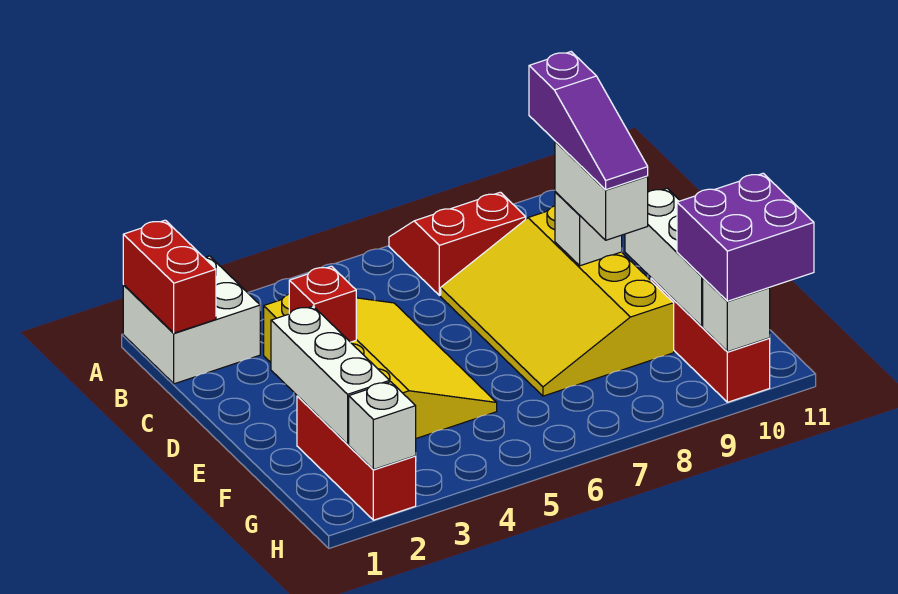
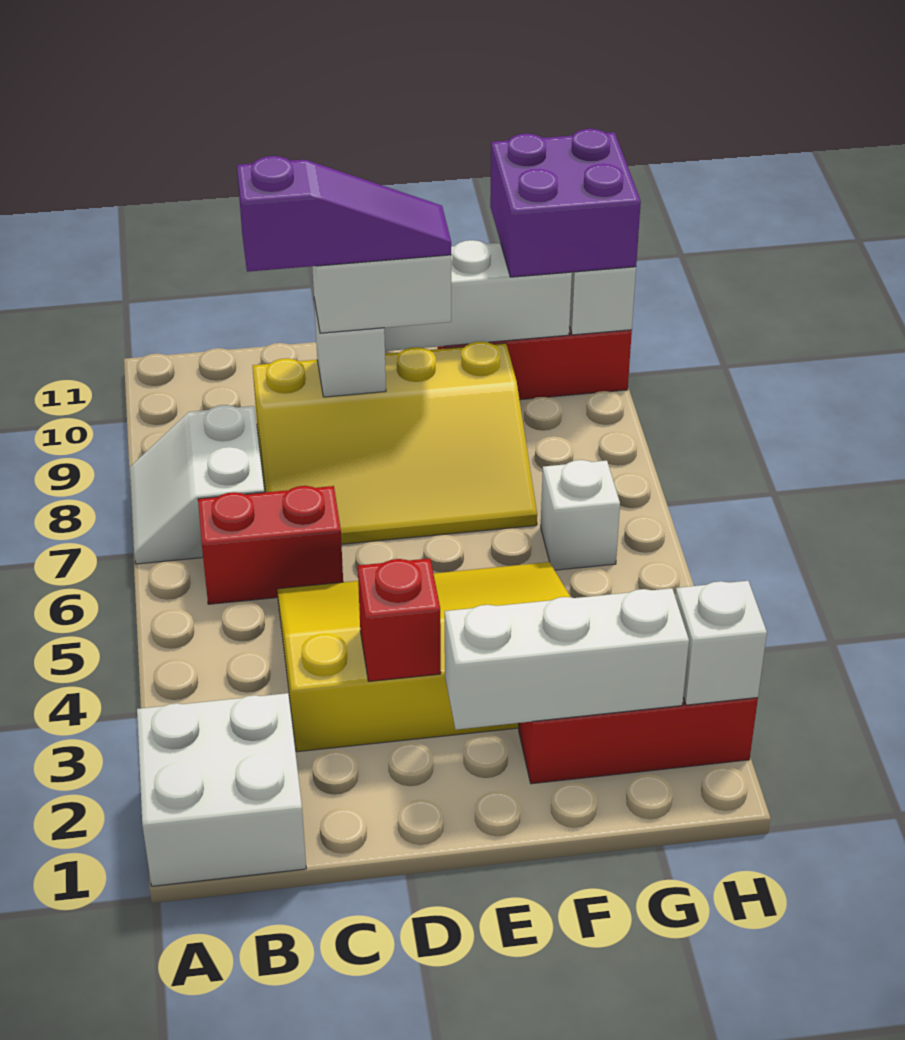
red 1x2 brick [123,220,216,333] -> red 1x2 brick moved to [198,486,343,604]
red 2x2 slope [389,192,526,295] -> white 2x2 slope [130,405,264,564]
none -> white 1x1 brick [541,460,620,570]

